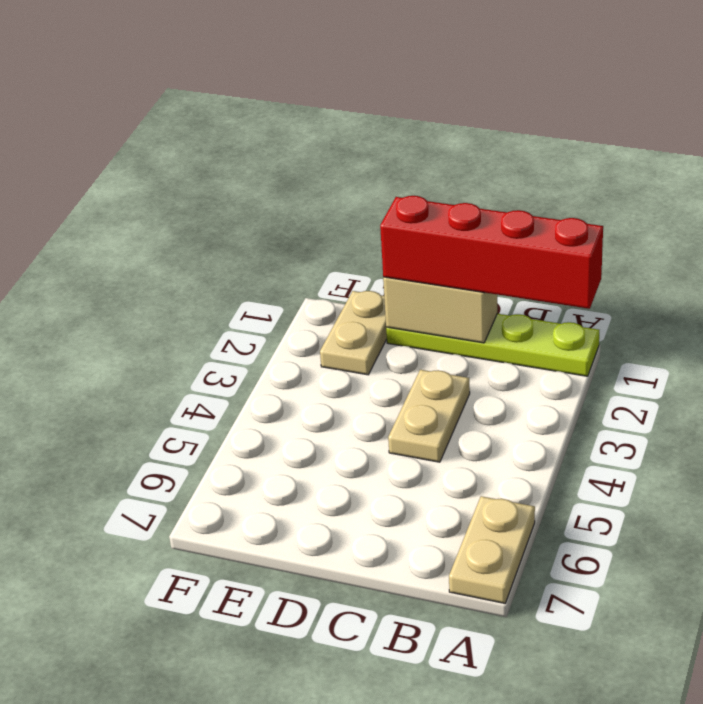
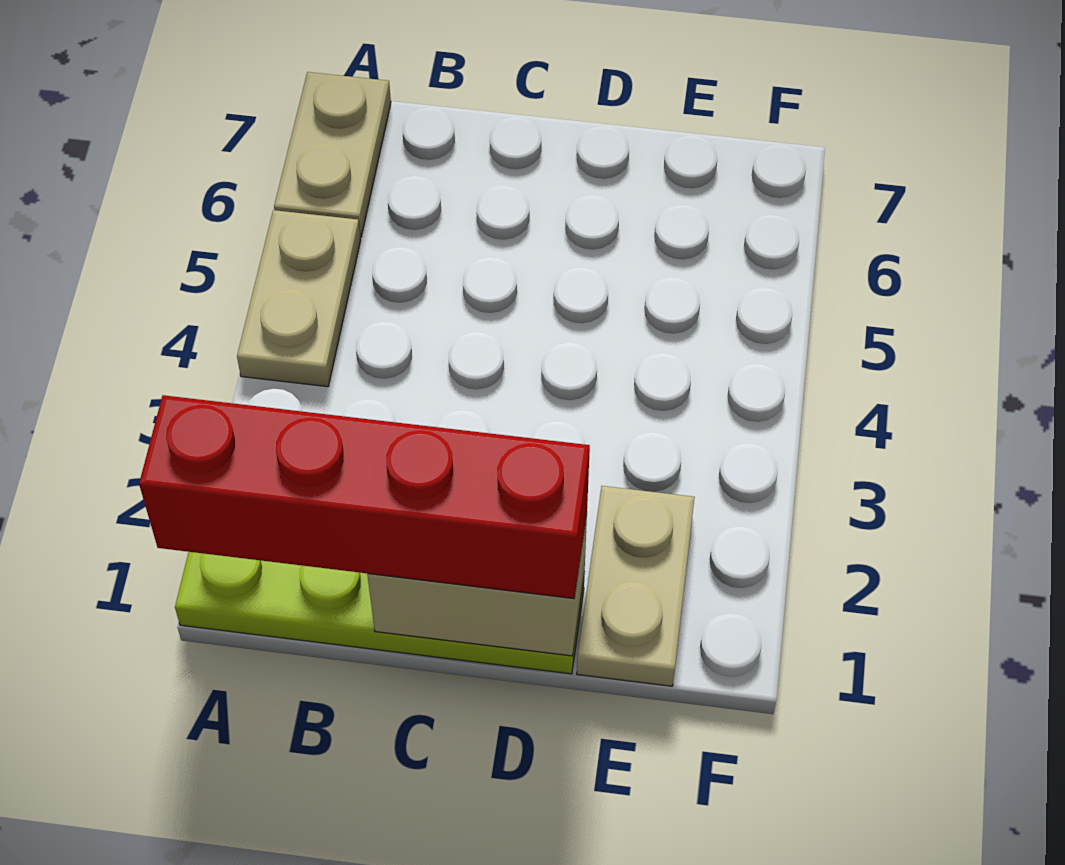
tan 1x2 plate [388,370,470,462] -> tan 1x2 plate moved to [237,210,361,387]

